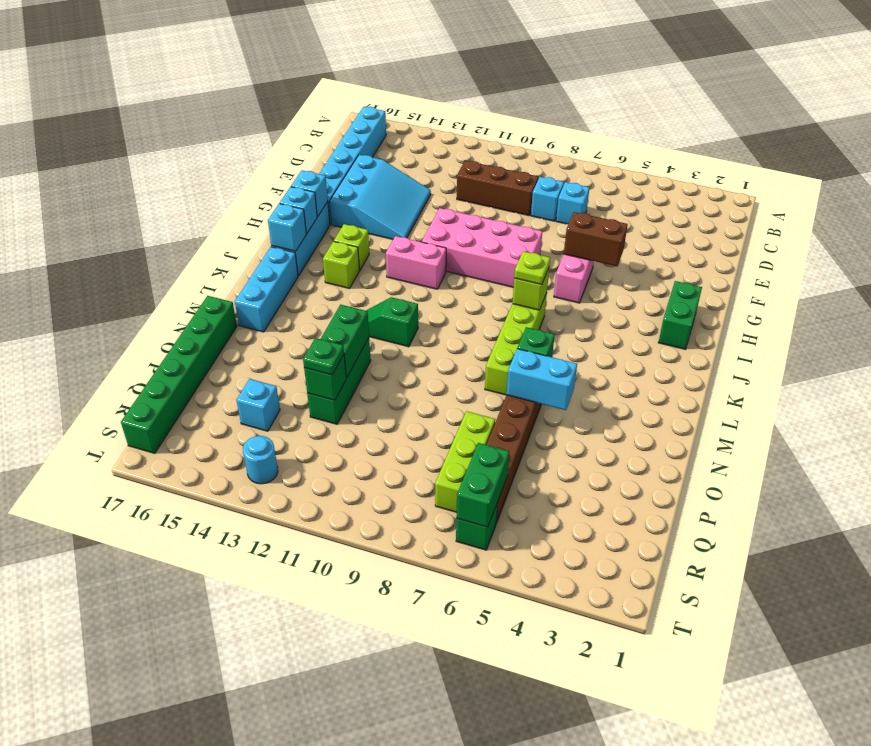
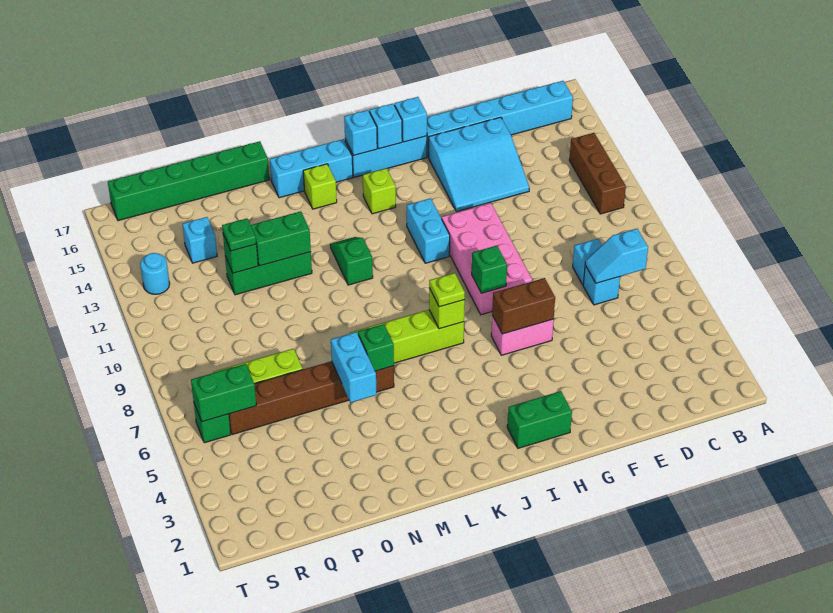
none -> cyan 1x2 slope [585,229,648,283]
brown 1x3 brick [457,161,538,216] -> brown 1x3 brick moved to [569,133,626,214]
brown 1x2 brick [564,212,628,266] -> brown 1x2 brick turned to [492,278,555,334]
none -> green 1x1 brick [472,246,507,293]
pink 1x2 brick [386,236,446,289] -> cyan 1x2 brick [407,198,450,263]
lime 1x1 brick [334,224,369,271] -> lime 1x1 brick moved to [303,164,337,209]

